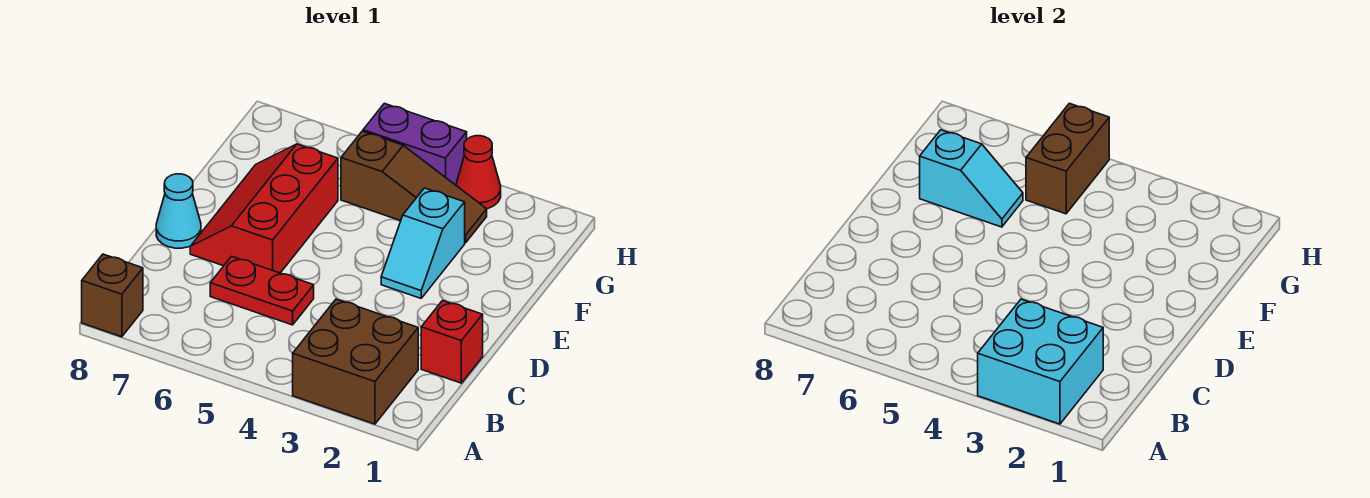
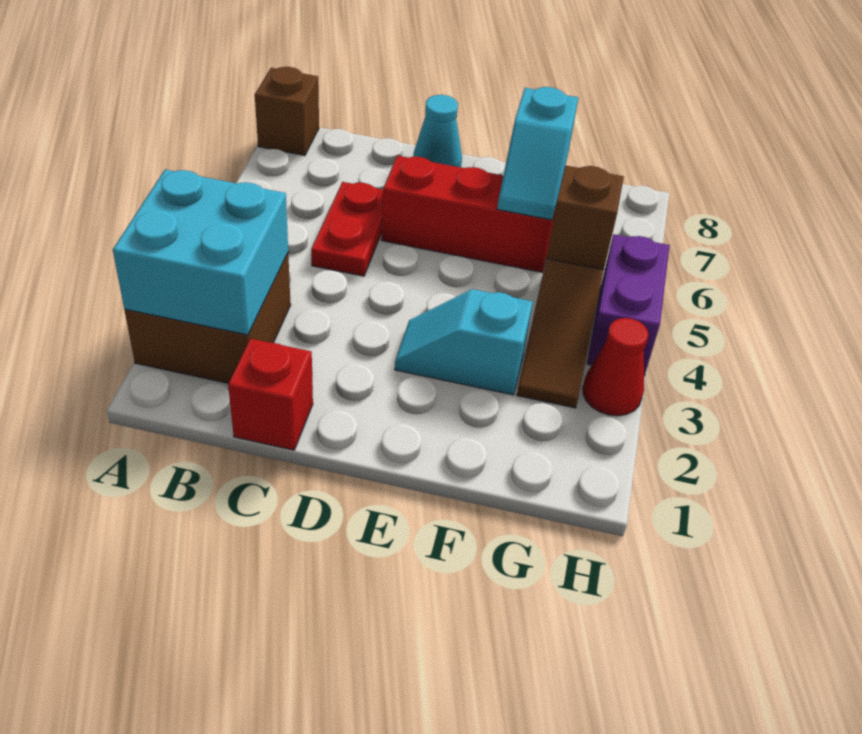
brown 1x2 brick [1026,103,1109,214] -> brown 1x1 brick [546,165,624,270]

